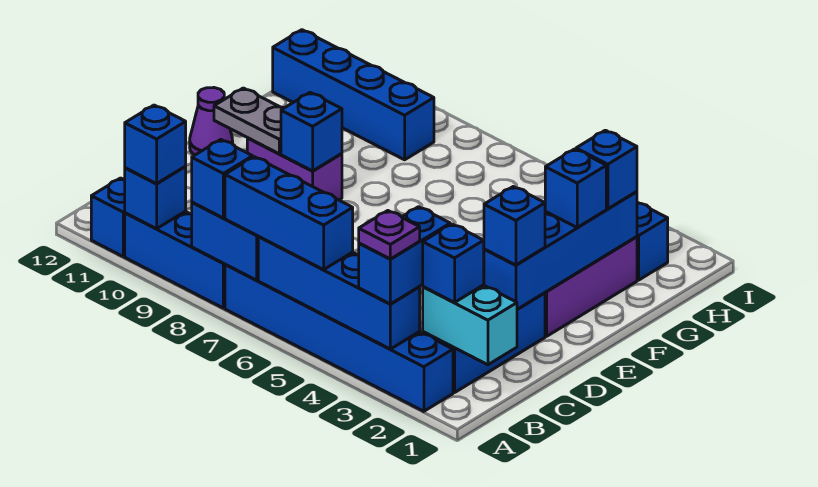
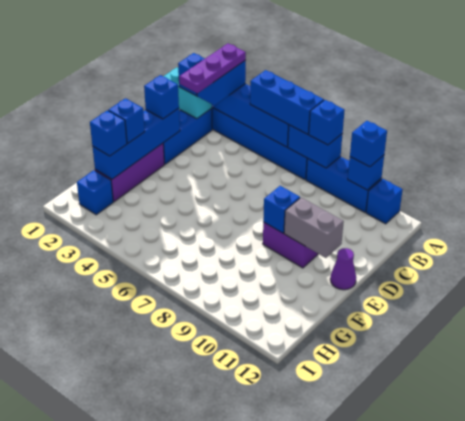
purple 1x1 plate [359,211,420,259] -> purple 1x3 plate [179,44,246,93]
grey 1x2 plate [214,88,284,154] -> grey 1x2 brick [284,198,344,258]
blue 1x4 brick [273,30,434,160] -> none

